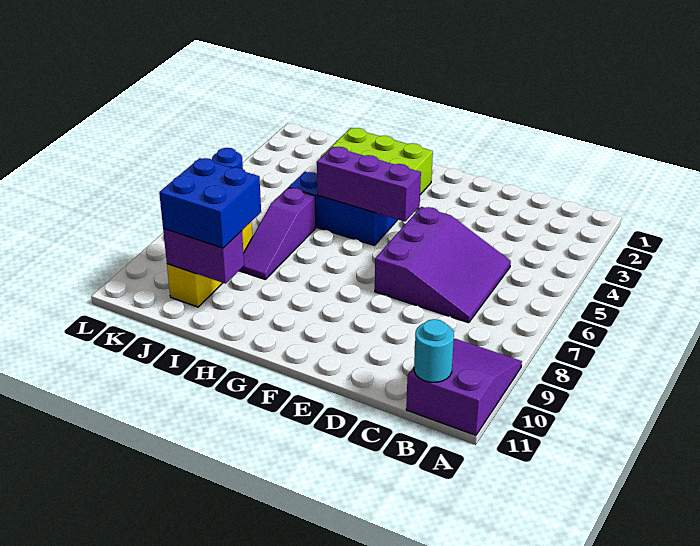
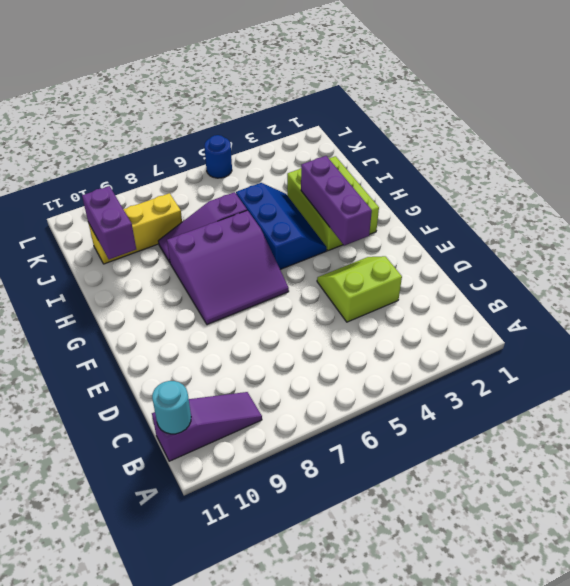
purple 2x3 slope [406,339,522,435] -> purple 1x3 slope [152,392,262,461]
purple 3x3 slope [375,207,511,323] -> purple 3x3 slope moved to [167,210,289,325]
none -> lime 2x2 slope [317,256,402,322]
purple 1x3 brick [317,147,421,222] -> purple 1x3 brick moved to [301,156,372,245]
blue 2x2 brick [159,158,261,248] -> none

